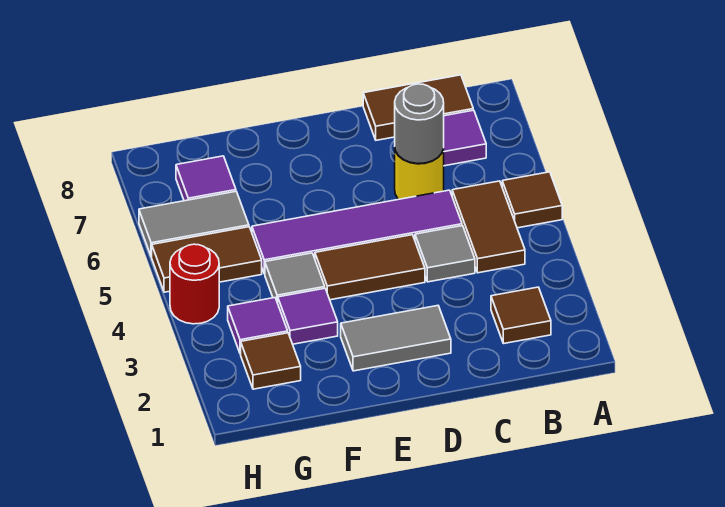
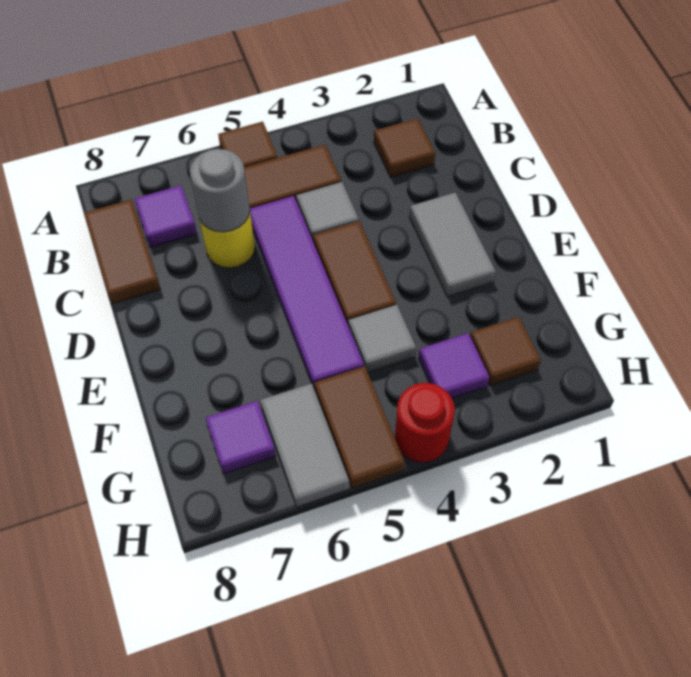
purple 1x1 tile [278,288,338,344] -> none

